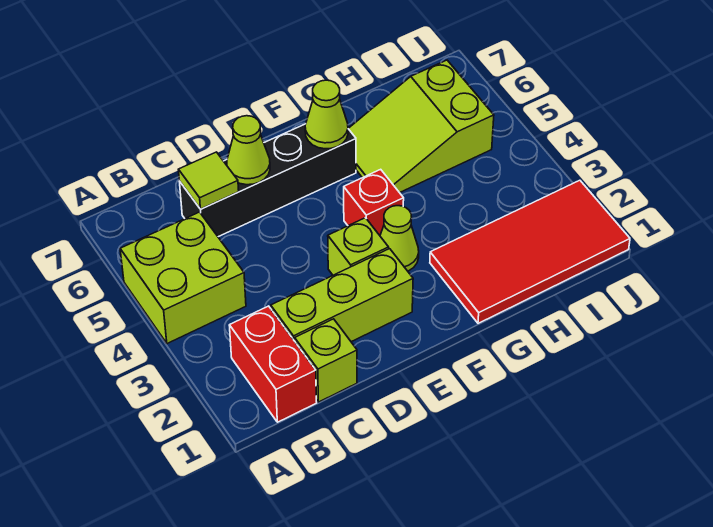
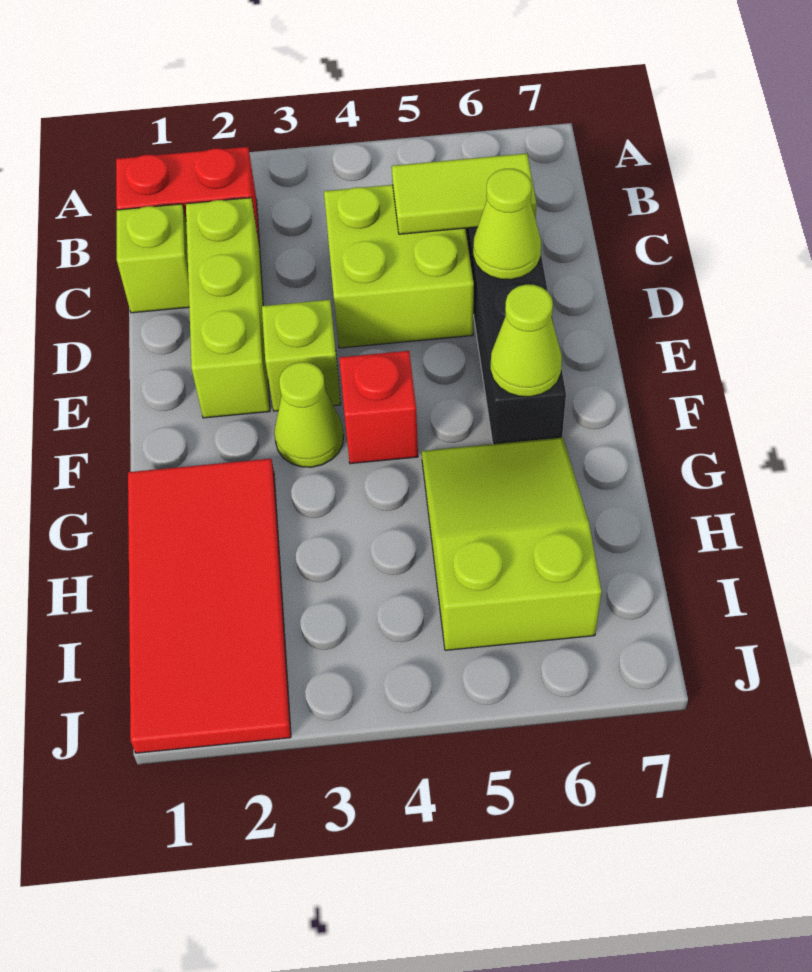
lime 2x2 brick [120,212,246,344] -> lime 2x2 brick moved to [324,185,474,348]
lime 1x1 tile [178,152,239,209] -> lime 1x2 tile [392,153,536,234]

